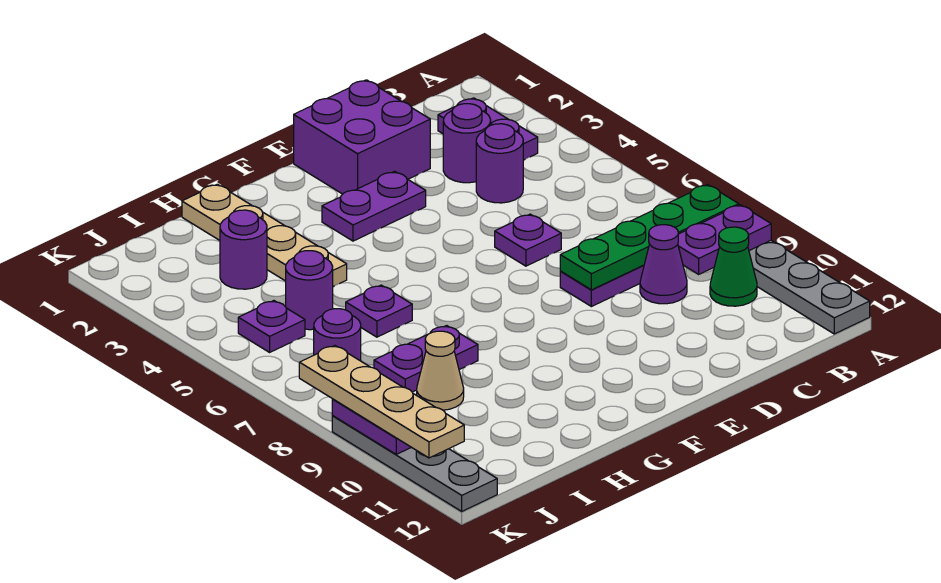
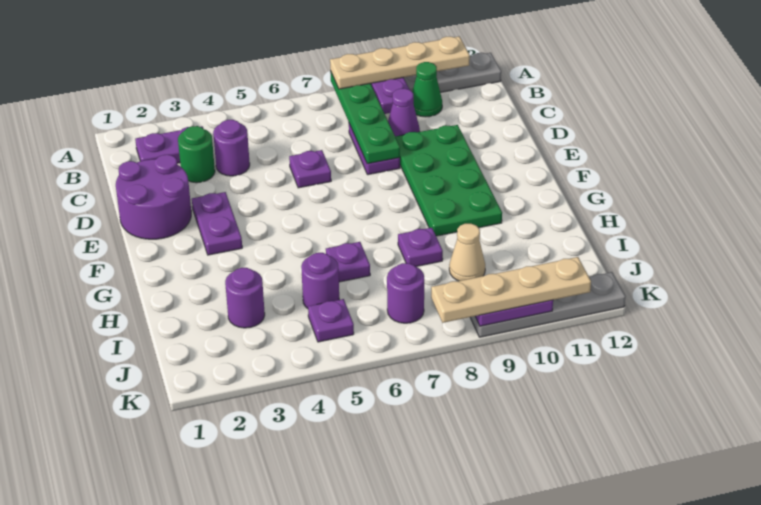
purple 1x1 round brick [443,104,491,183] -> green 1x1 round brick [178,126,215,183]
purple 2x2 brick [294,80,430,194] -> purple 2x2 round brick [116,155,191,239]
none -> green 2x4 plate [395,125,502,236]
tan 1x4 plate [182,184,347,286] -> tan 1x4 plate moved to [330,36,470,89]
purple 1x2 plate [374,326,478,392] -> purple 1x1 plate [398,228,443,267]

